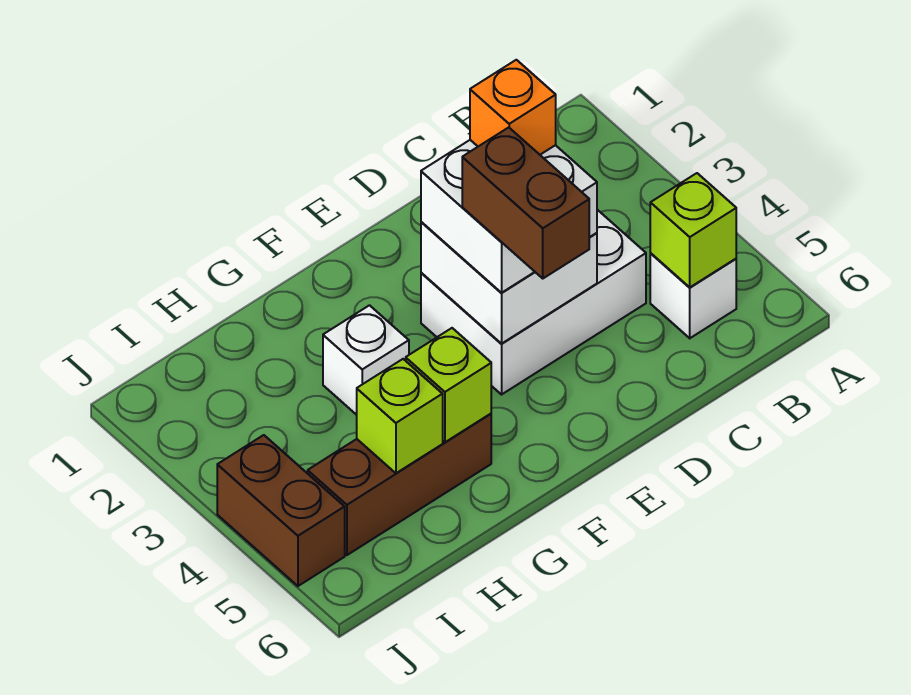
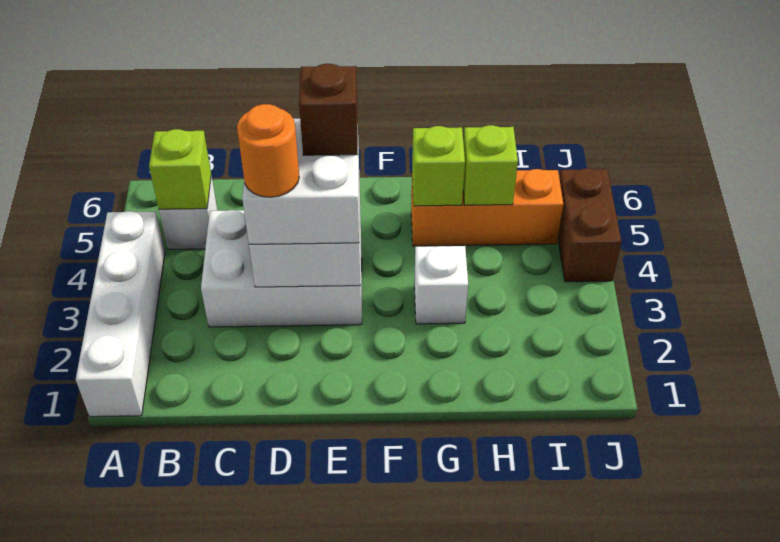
none -> white 1x4 brick [76,211,165,417]
orange 1x1 brick [470,60,556,155] -> orange 1x1 round brick [237,104,299,197]
brown 1x2 brick [462,127,589,278] -> brown 1x1 brick [299,64,358,155]
brown 1x3 brick [308,414,491,555] -> orange 1x3 brick [411,169,563,246]

